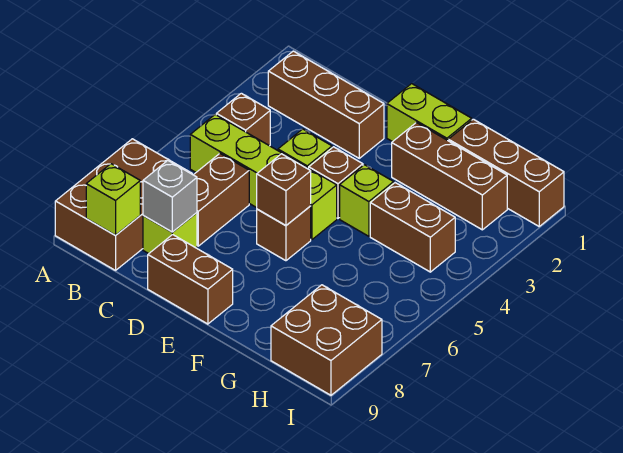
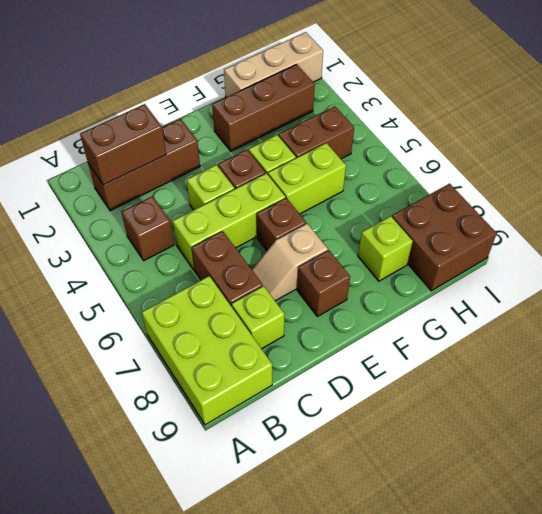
brown 2x3 brick [55,139,192,270] -> lime 2x3 brick [142,276,272,425]
lime 1x4 brick [190,115,337,240] -> lime 1x3 brick [173,173,285,270]
lime 1x1 brick [86,164,140,235] -> lime 1x1 brick moved to [358,216,413,281]
grey 1x1 brick [143,161,197,232] -> none
none -> tan 1x2 slope [252,224,328,301]
brown 1x2 brick [148,235,233,324] -> brown 1x2 brick moved to [80,104,166,185]
lime 1x2 brick [387,84,472,142] -> lime 1x2 brick moved to [268,143,346,214]
brown 1x1 brick [257,154,311,226] -> brown 1x1 brick moved to [297,250,350,317]
brown 1x3 brick [448,119,564,226] -> tan 1x3 brick [224,32,323,97]

